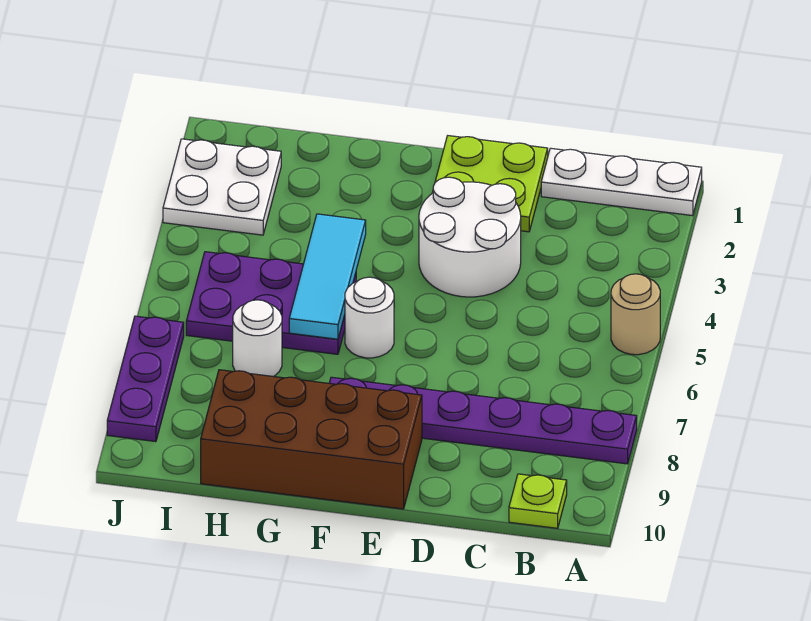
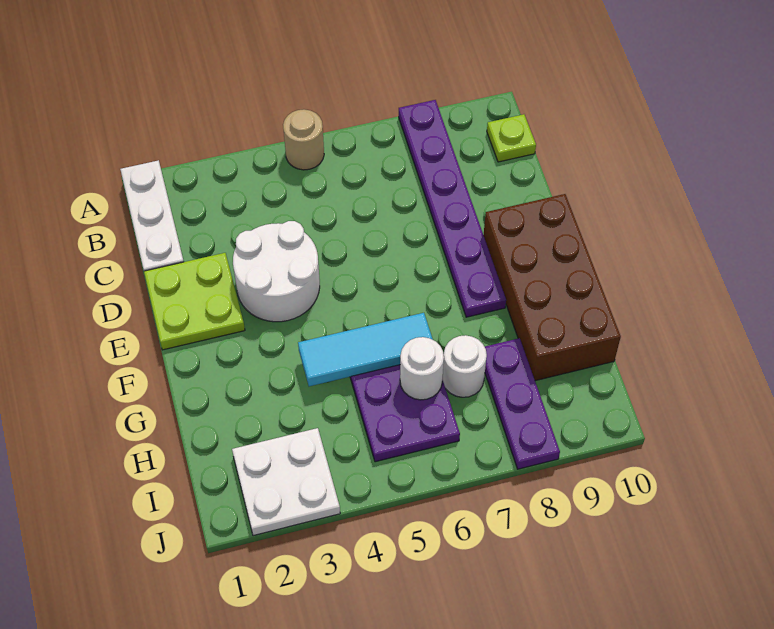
white 1x1 round brick [345,277,394,358] -> white 1x1 round brick moved to [400,337,444,400]
purple 1x3 plate [107,316,184,442] -> purple 1x3 plate turned to [485,338,560,469]

